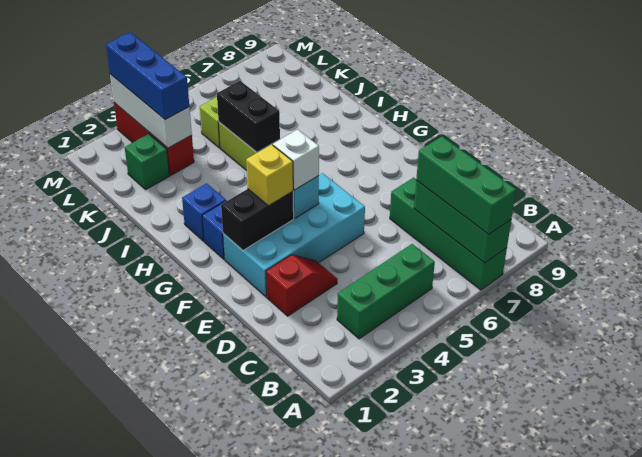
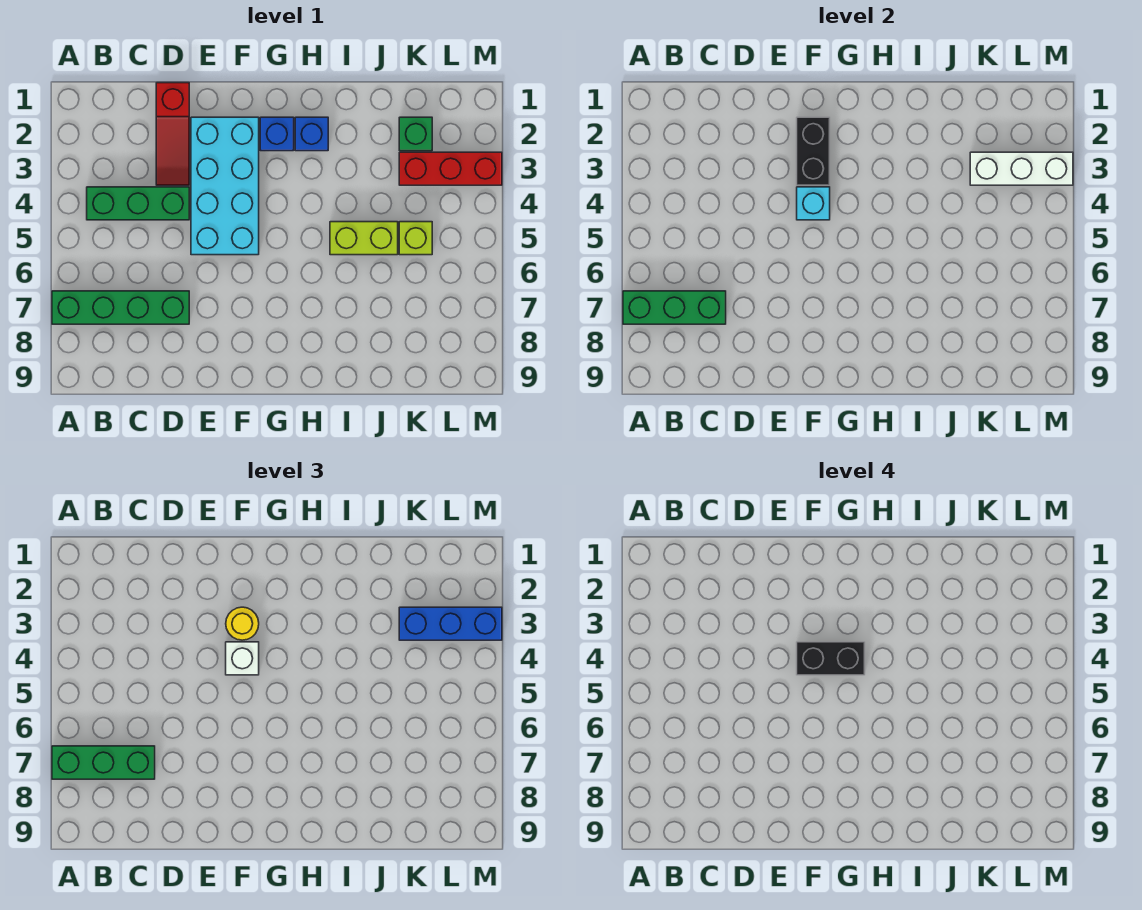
green 1x3 brick [337,244,435,339] -> green 1x3 brick turned to [87,187,189,220]
red 1x2 slope [266,255,338,316] -> red 1x3 slope [156,83,189,185]
yellow 1x1 brick [246,144,293,206] -> yellow 1x1 round brick [226,607,259,640]
black 1x2 brick [217,81,280,152] -> black 1x2 brick moved to [797,642,865,675]

